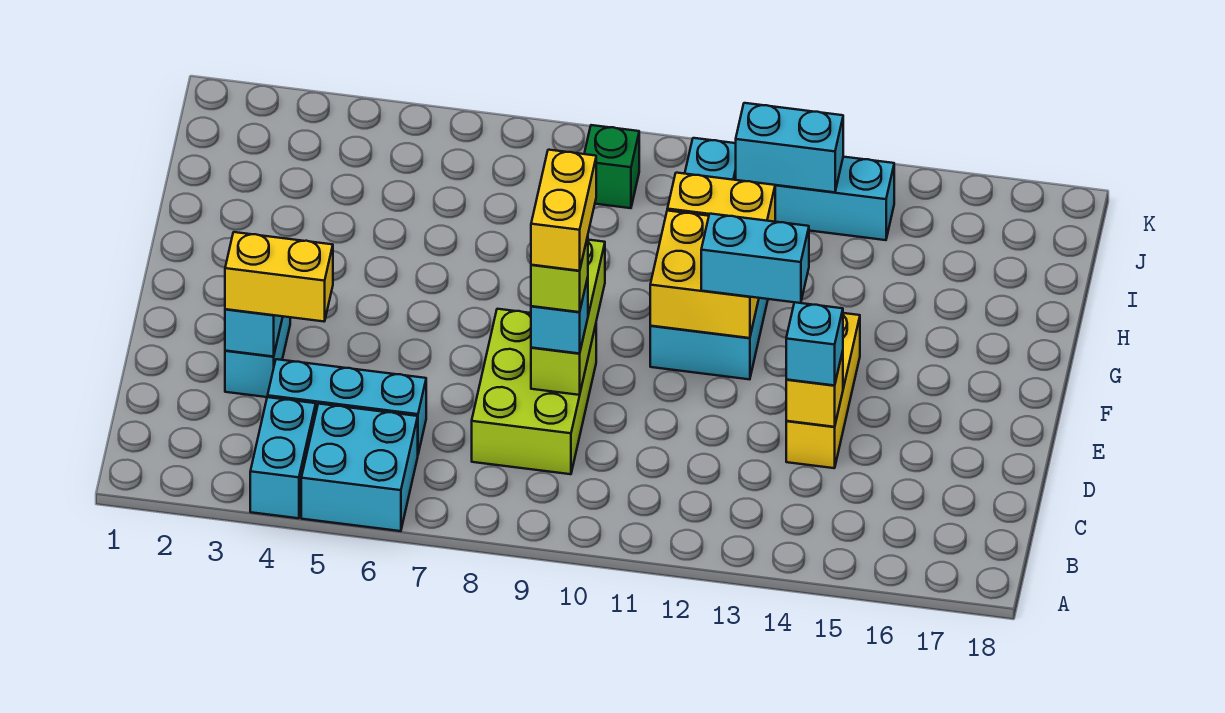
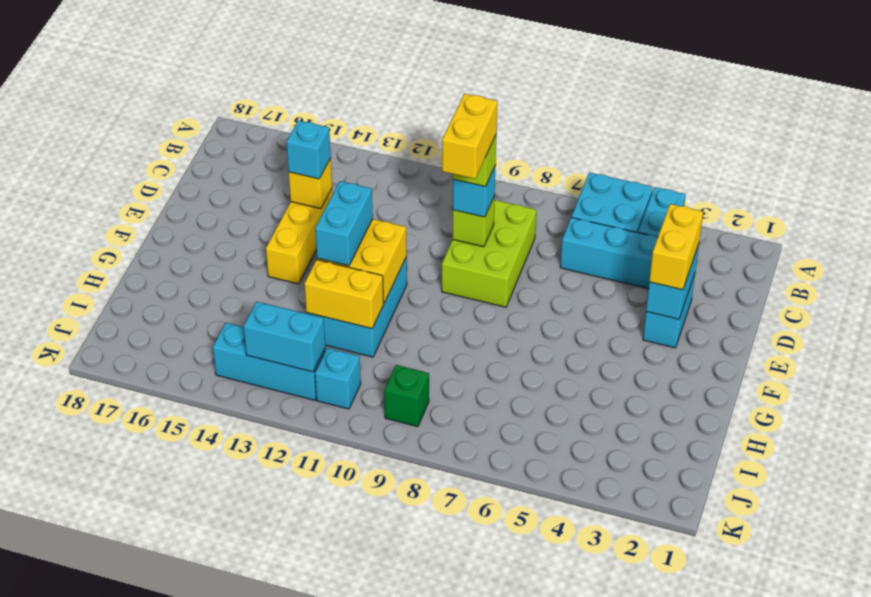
yellow 1x2 brick [225,232,333,321] -> yellow 1x2 brick turned to [649,204,703,290]
lime 1x3 brick [531,240,605,395] -> lime 1x1 brick [453,196,495,247]
cyan 1x2 brick [701,214,809,303] -> cyan 1x2 brick turned to [315,181,373,266]

